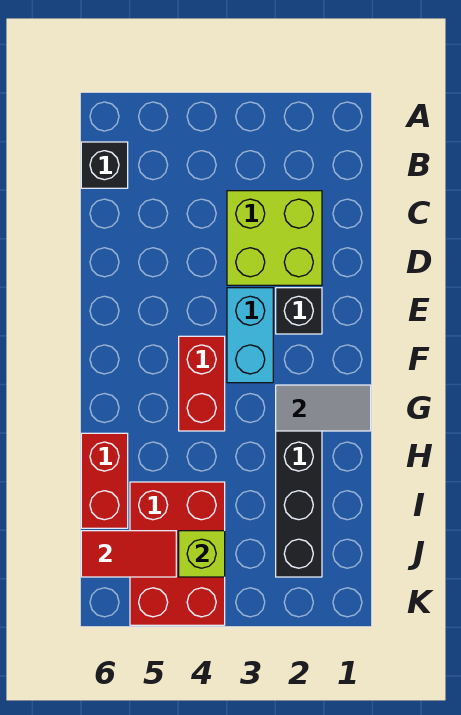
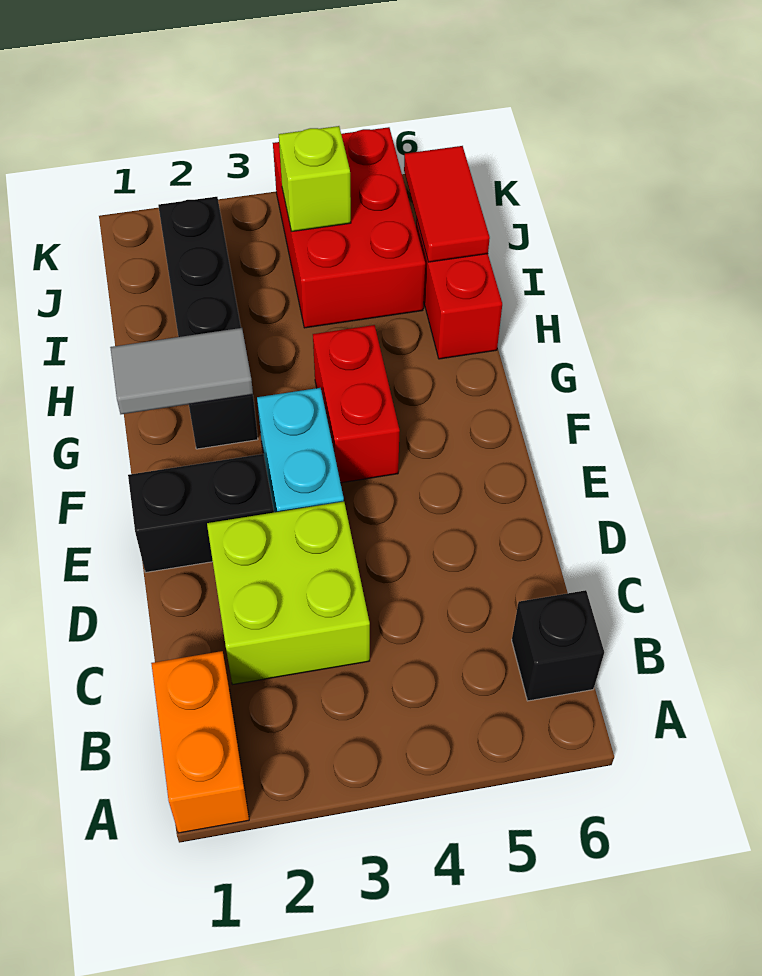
none -> orange 1x2 brick [151,651,249,833]
black 1x1 brick [276,288,322,334] -> black 1x2 brick [128,454,274,572]
red 1x2 tile [81,531,176,577] -> red 1x2 tile turned to [404,146,490,262]

